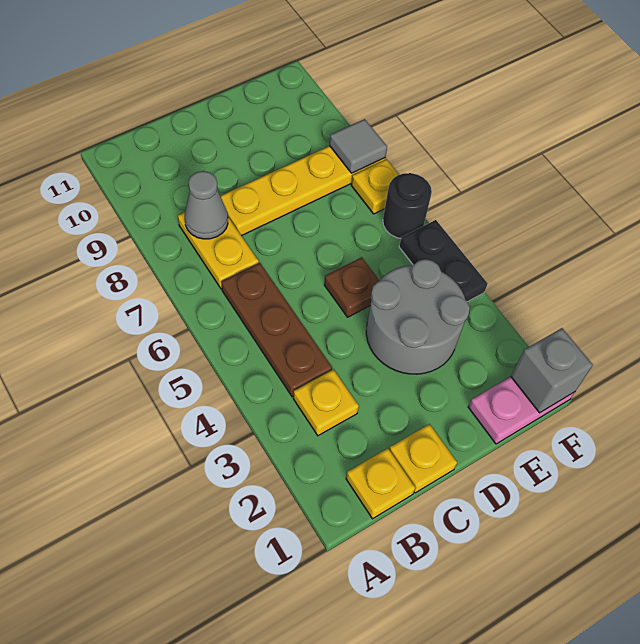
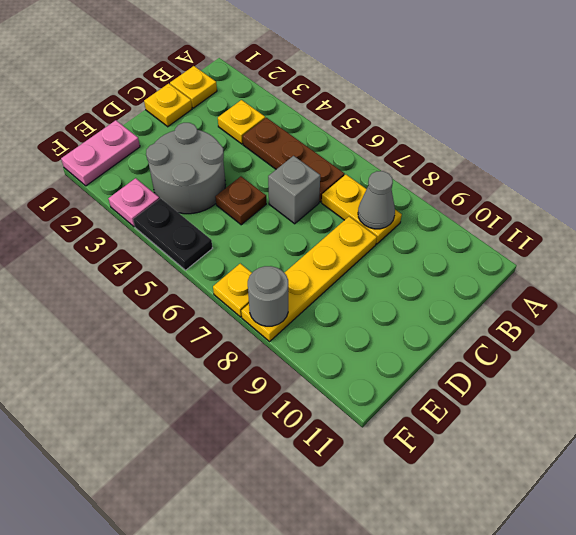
grey 1x1 brick [511,328,593,413] -> grey 1x1 brick moved to [268,156,320,224]
none -> pink 1x1 plate [108,178,160,227]
black 1x1 round brick [383,173,432,238] -> none
grey 1x1 tile [330,119,387,173] -> grey 1x1 round brick [248,266,288,326]

